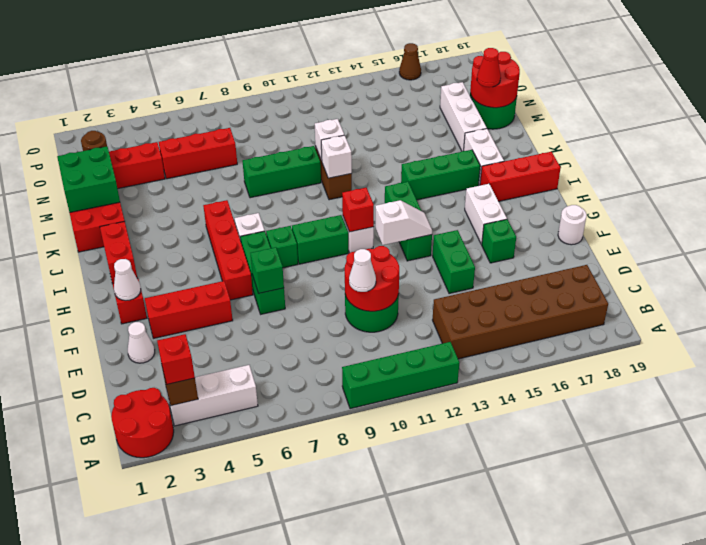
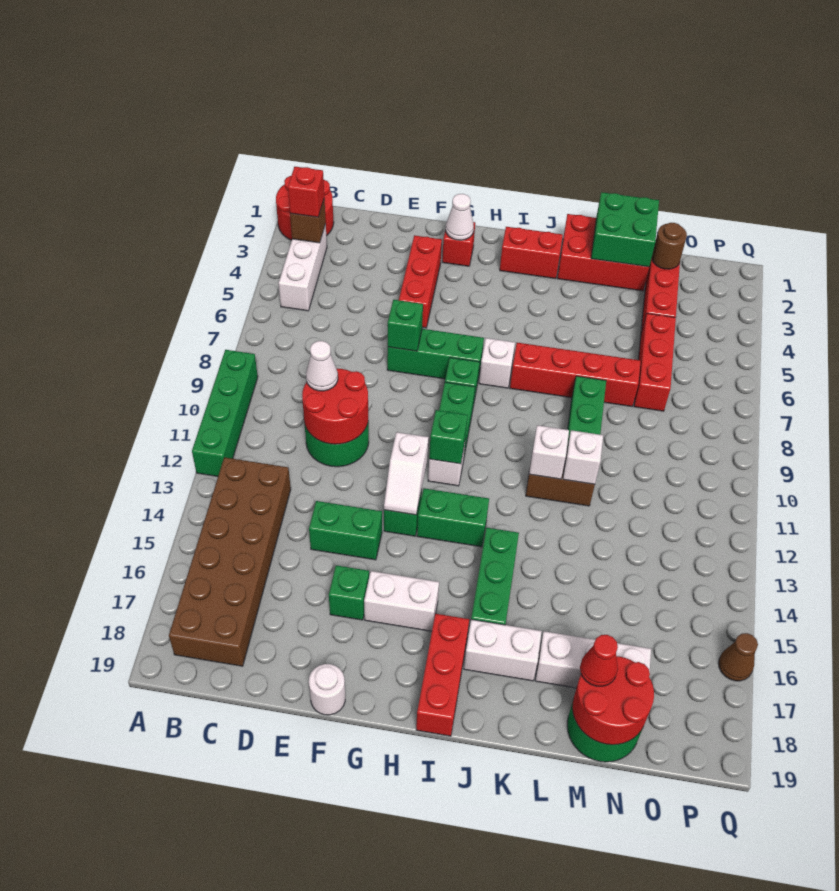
white 1x1 cone [128,322,155,363] -> none
red 1x4 brick [203,200,253,300] -> red 1x4 brick moved to [510,343,641,407]
red 1x1 brick [342,188,374,232] -> green 1x1 brick [429,410,468,464]

